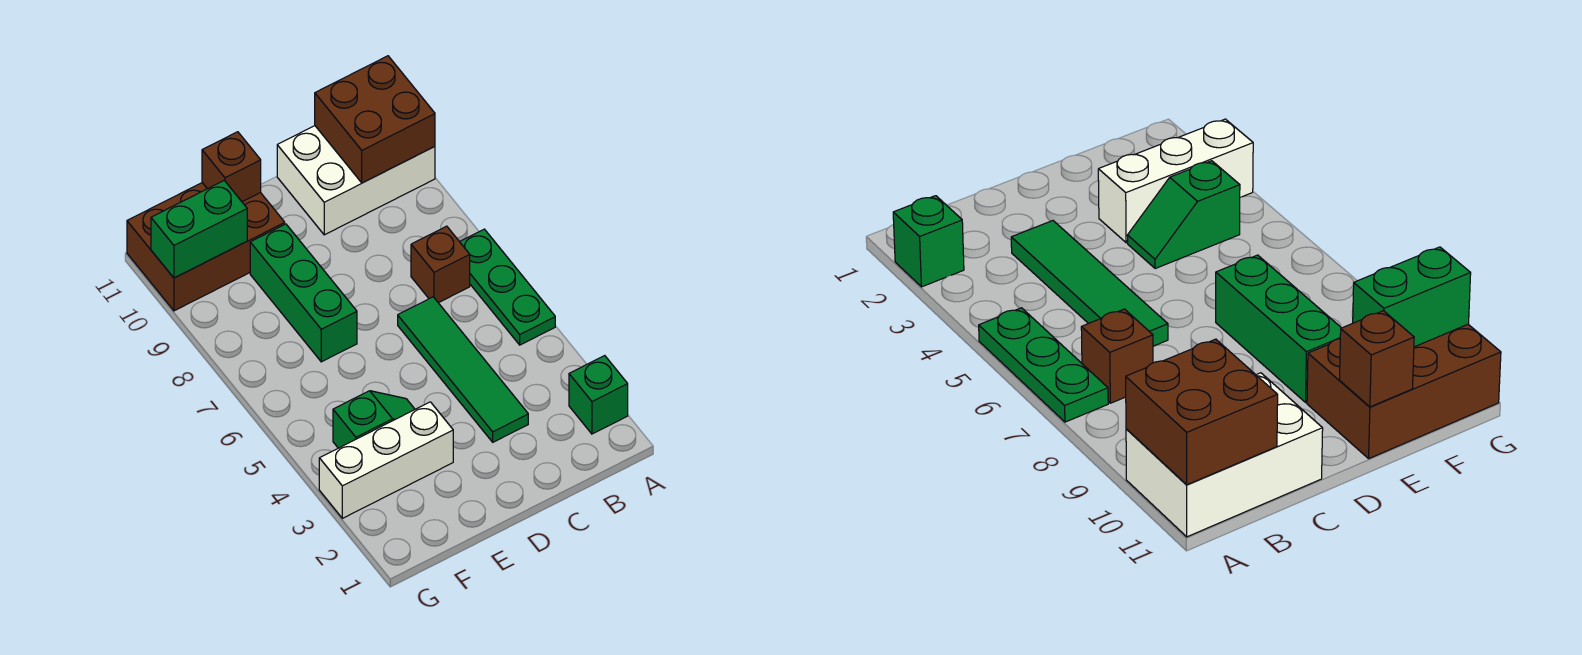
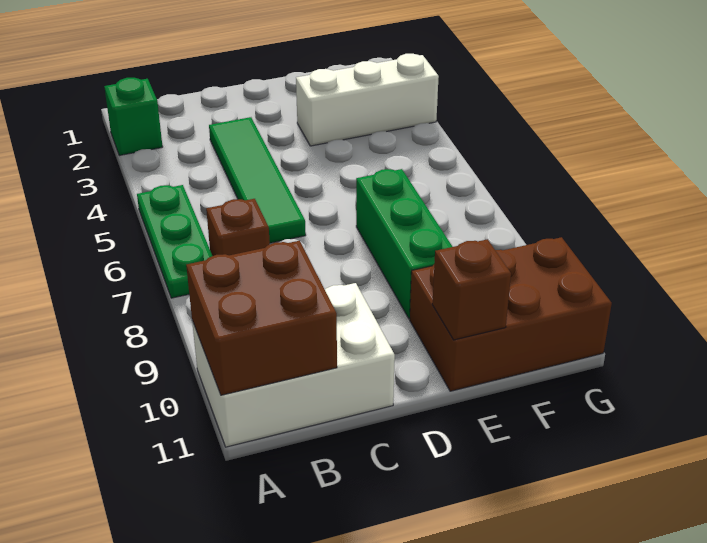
green 1x2 slope [333,391,415,448] -> none
green 1x2 brick [151,181,247,278] -> none

